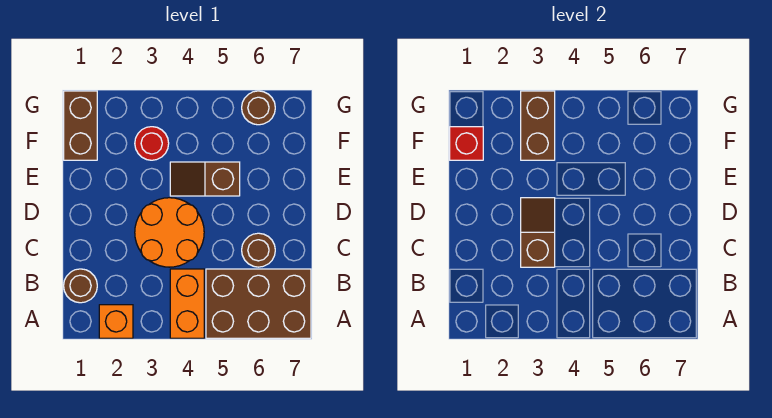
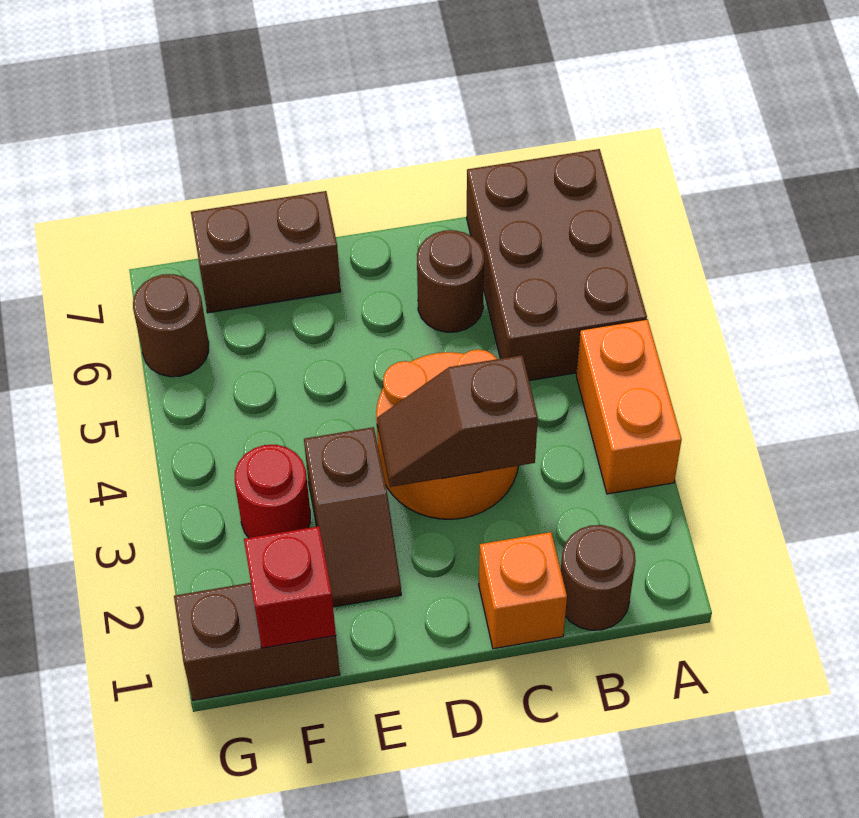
orange 1x1 brick [99,305,133,338] -> orange 1x1 brick moved to [479,532,567,649]
orange 1x2 brick [170,269,204,338] -> orange 1x2 brick turned to [576,319,682,494]
brown 1x2 slope [170,162,240,196] -> brown 1x2 slope moved to [304,427,401,607]
brown 1x2 brick [521,91,555,160] -> brown 1x2 brick moved to [191,191,341,313]

